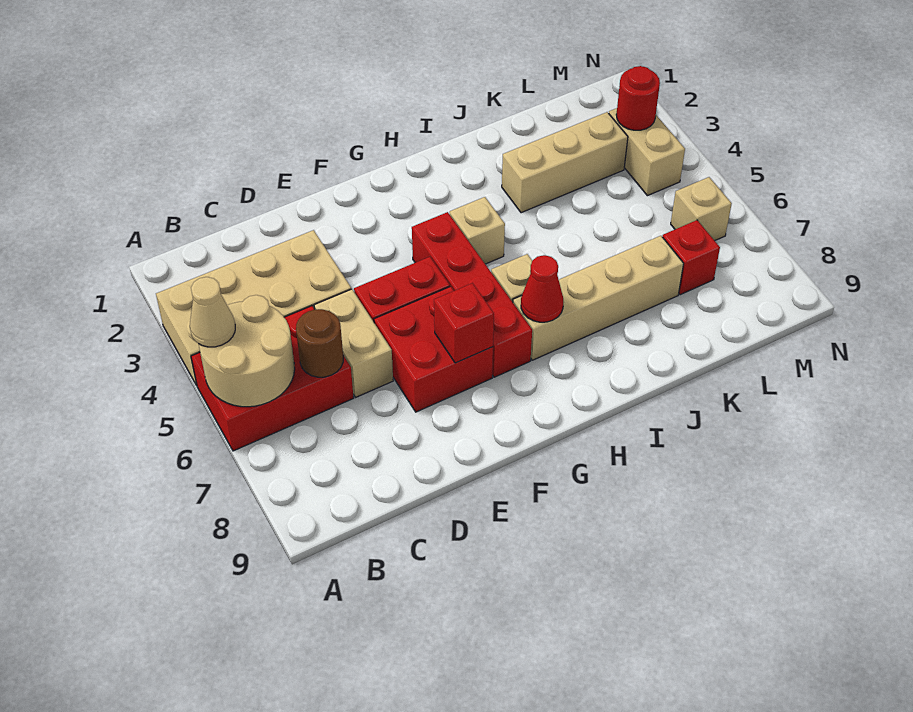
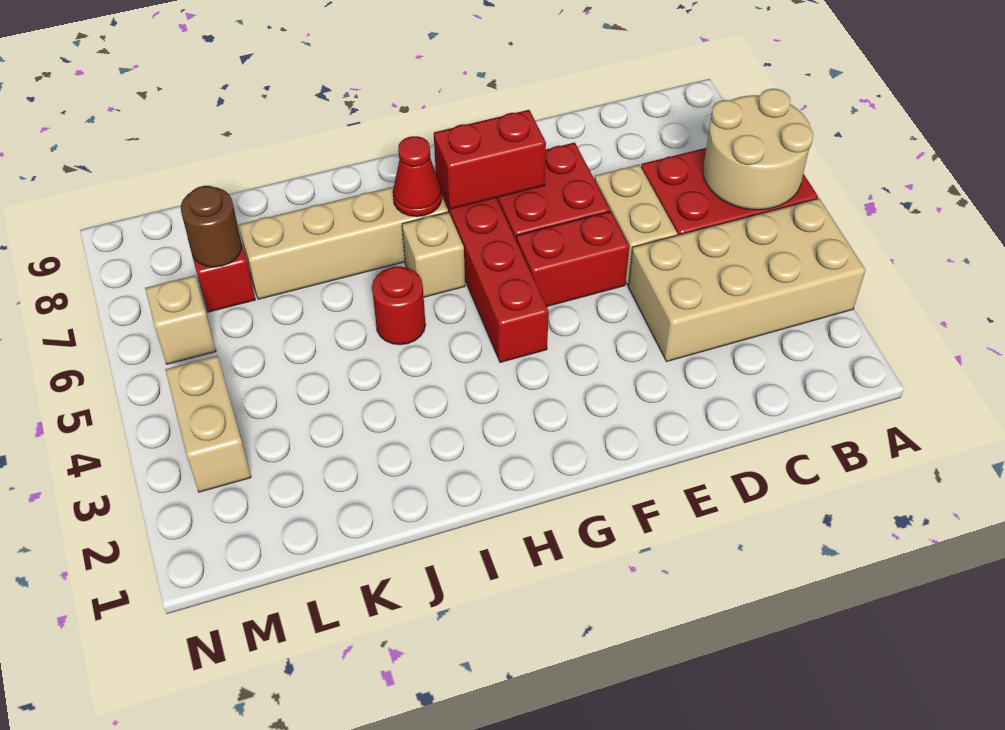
tan 1x1 cone [190,277,235,347] -> none
brown 1x1 round brick [296,309,343,377] -> brown 1x1 round brick moved to [181,186,242,267]
red 1x1 brick [434,283,494,363] -> red 1x2 brick [434,110,546,209]
tan 1x1 brick [450,197,505,264] -> none
tan 1x3 brick [502,112,628,213] -> none
red 1x1 round brick [616,66,660,130] -> red 1x1 round brick moved to [372,266,425,345]

